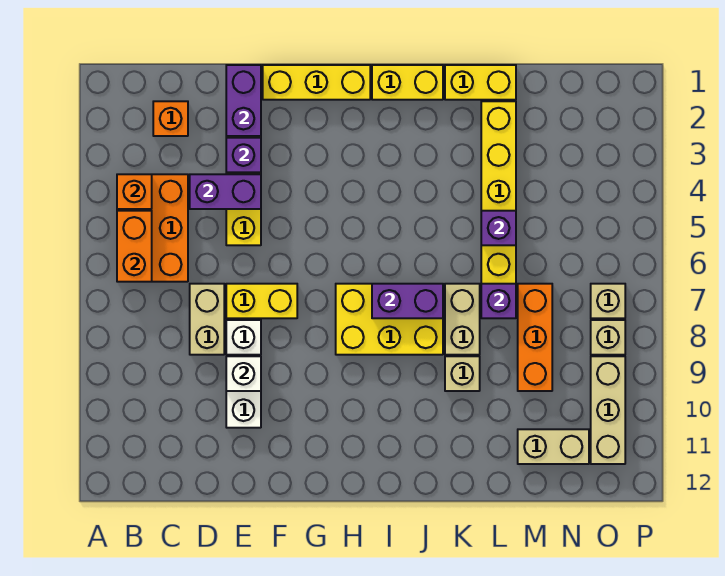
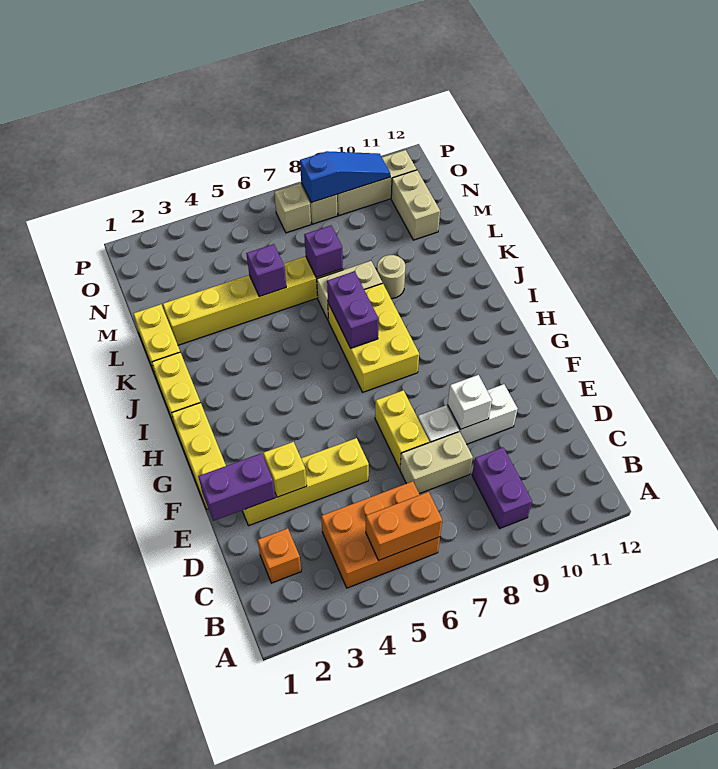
orange 1x1 brick [117,174,152,209] -> none
purple 1x2 brick [190,174,261,209] -> purple 1x2 brick moved to [472,447,532,529]
purple 1x1 brick [226,138,261,172] -> yellow 1x1 brick [263,442,307,497]
tan 1x1 brick [445,356,480,391] -> tan 1x1 round brick [377,255,406,299]
orange 1x3 brick [518,284,552,391] -> none
none -> blue 1x3 slope [300,151,390,203]

